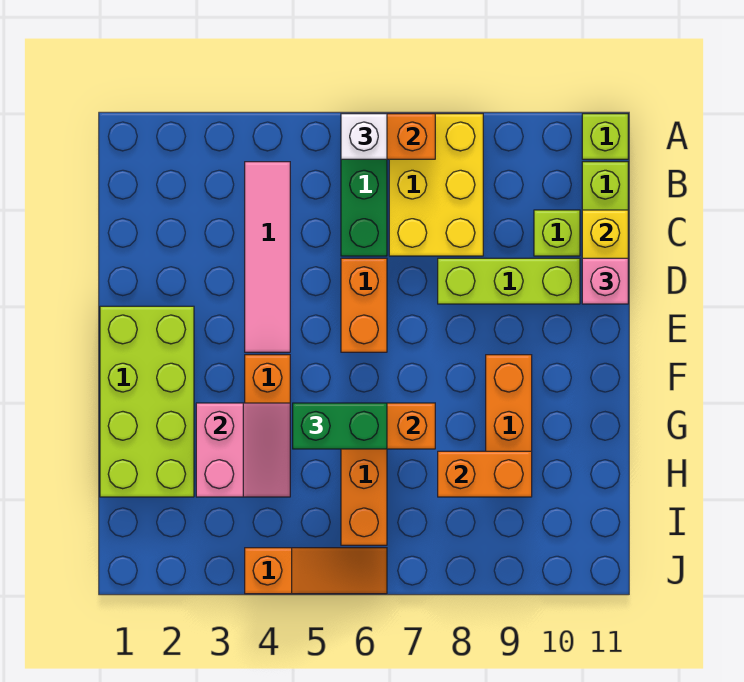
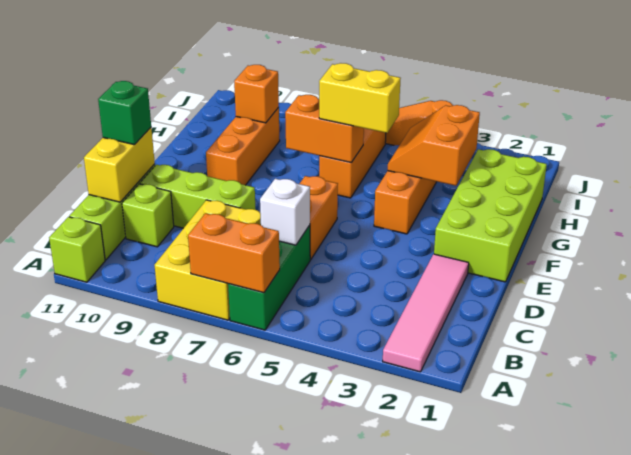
white 1x1 brick [341,114,387,159] -> white 1x1 brick moved to [260,179,310,245]
pink 1x4 tile [245,162,290,352] -> pink 1x4 tile moved to [383,254,469,372]
pink 1x1 brick [582,258,628,304] -> green 1x1 brick [98,81,151,145]
pink 2x2 slope [196,403,290,497] -> orange 2x2 slope [388,105,480,186]
green 1x2 brick [293,403,387,449] -> yellow 1x2 brick [319,63,401,133]
orange 1x2 brick [438,451,532,497] -> orange 1x1 brick [234,65,279,123]

